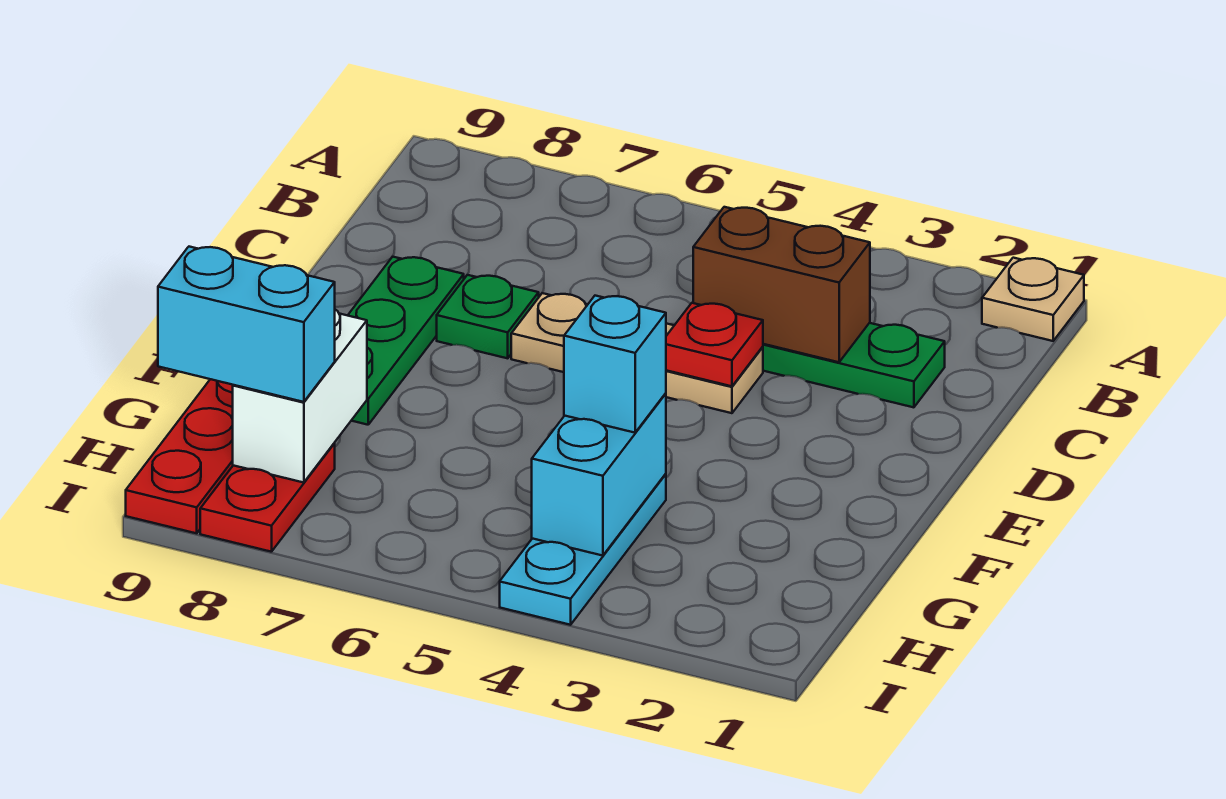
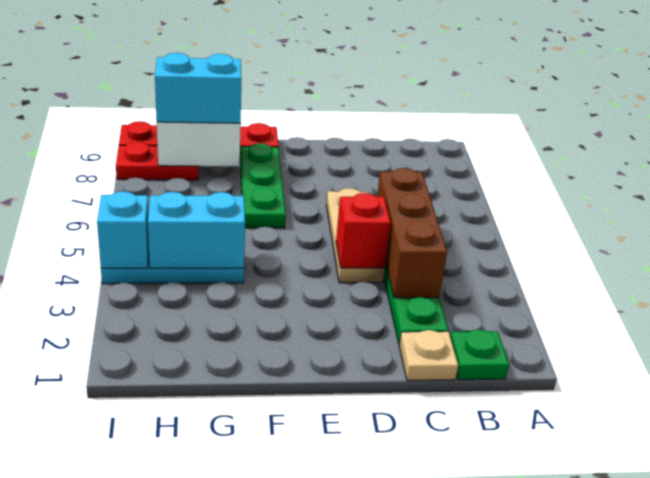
tan 1x1 plate [982,258,1084,341] -> tan 1x1 plate moved to [399,330,458,381]
brown 1x2 brick [693,207,870,362] -> brown 1x3 brick [377,168,447,298]
red 1x1 plate [666,303,763,386] -> red 1x1 brick [336,193,391,268]
green 1x1 plate [437,275,539,358] -> green 1x1 plate moved to [450,329,509,380]
green 1x3 plate [348,257,464,425] -> green 1x3 plate turned to [240,143,286,228]
cyan 1x1 brick [564,296,666,433] -> cyan 1x1 brick moved to [97,191,149,268]
cyan 1x2 brick [158,247,335,402] -> cyan 1x2 brick turned to [155,53,242,123]

